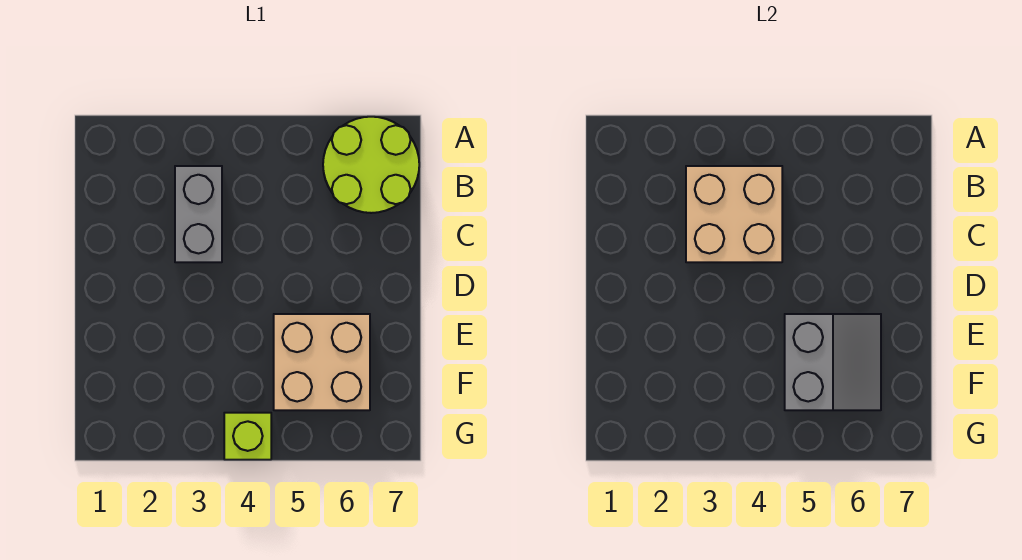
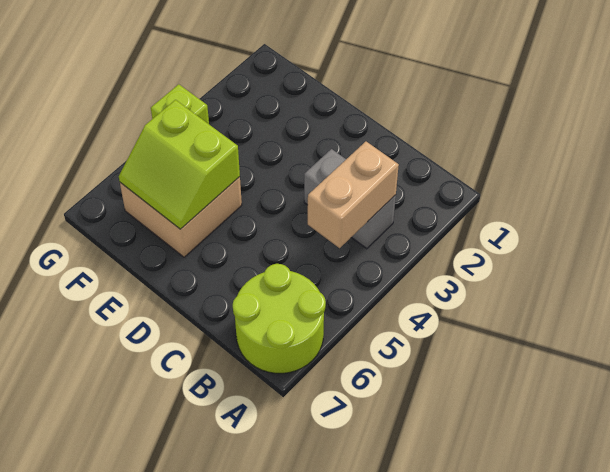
tan 2x2 brick [686,166,782,262] -> tan 1x2 brick [308,142,399,248]
grey 2x2 slope [785,314,881,410] -> lime 2x2 slope [119,100,240,229]

